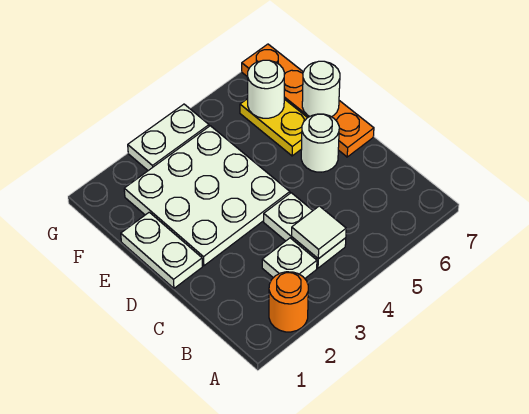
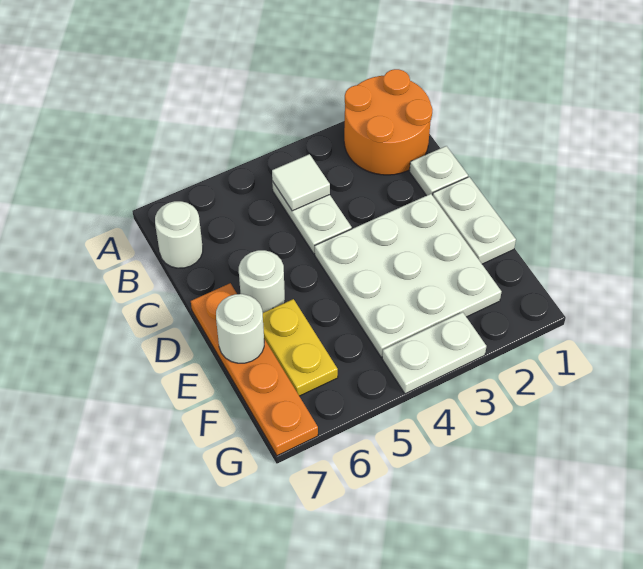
orange 1x1 round brick [269,272,308,332] -> orange 2x2 round brick [344,69,433,175]
white 1x1 plate [262,238,317,278] -> white 1x1 plate moved to [410,146,468,196]
white 1x1 round brick [247,60,284,118] -> white 1x1 round brick moved to [155,201,203,268]

